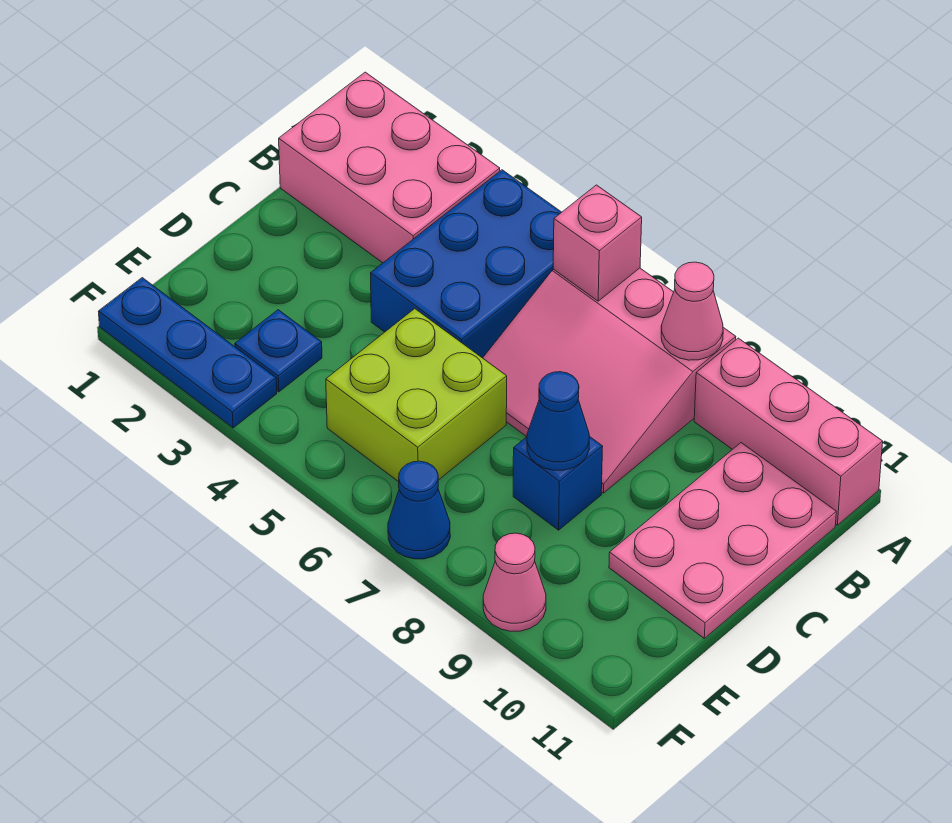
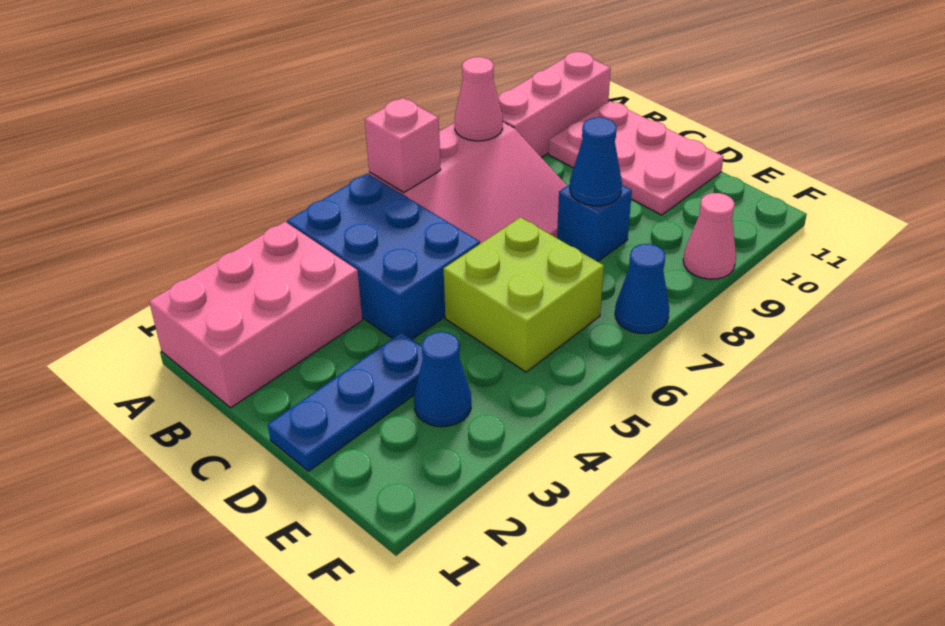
blue 1x1 plate [235,310,322,392] -> blue 1x1 cone [414,332,471,427]
blue 1x3 plate [98,278,277,428] -> blue 1x3 plate moved to [268,333,423,471]

